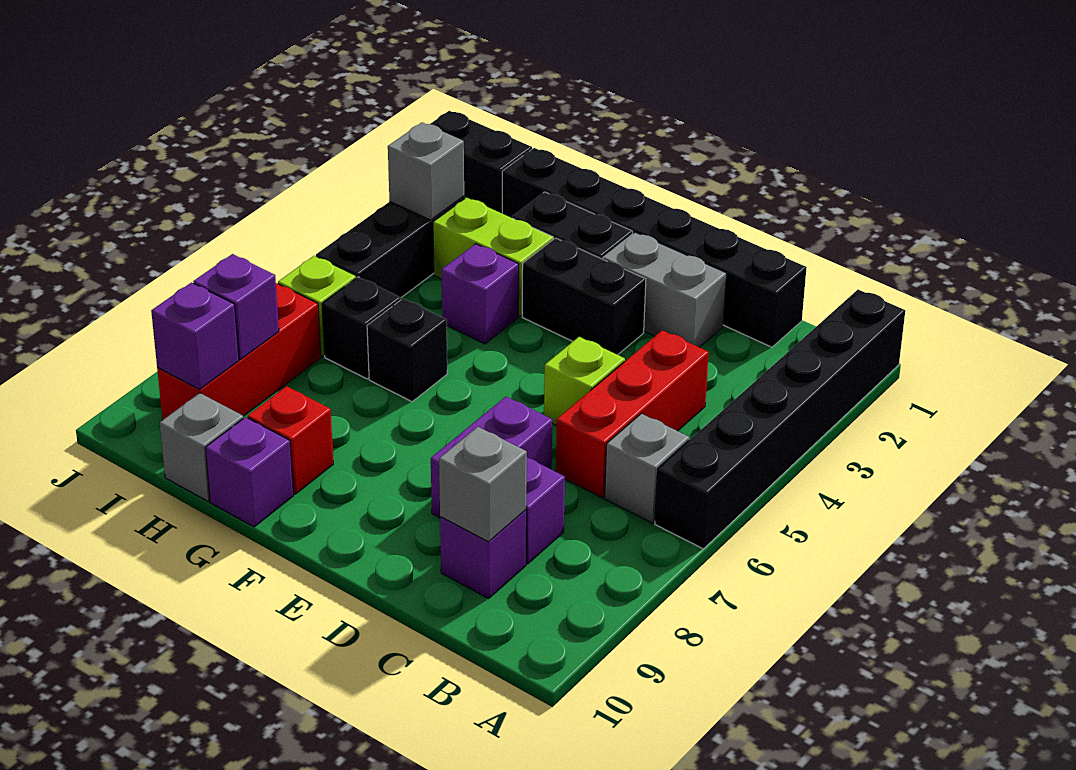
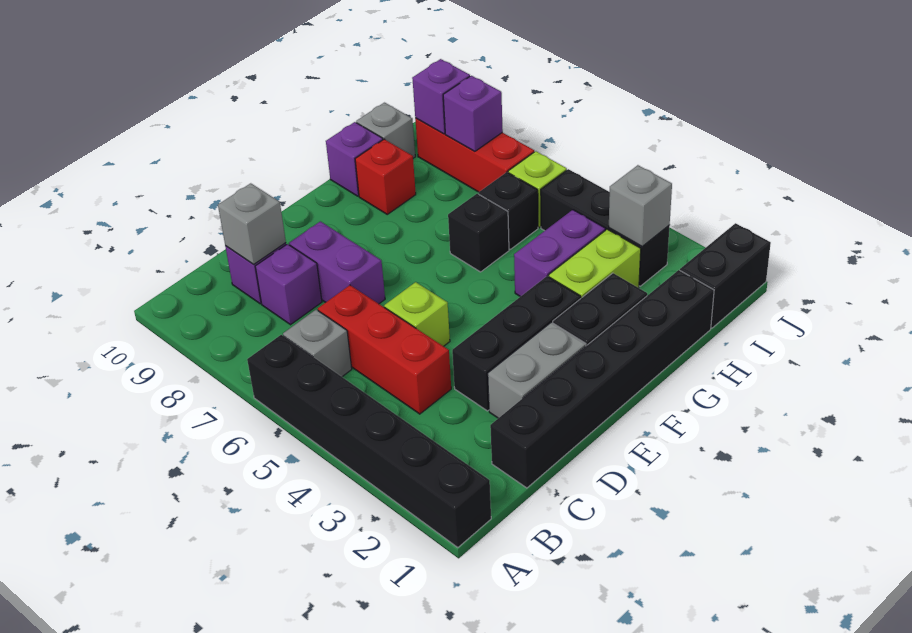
black 1x2 brick [522,238,646,355] -> black 1x3 brick [452,276,581,411]
purple 1x1 brick [442,244,519,344] -> purple 1x2 brick [514,210,605,297]

